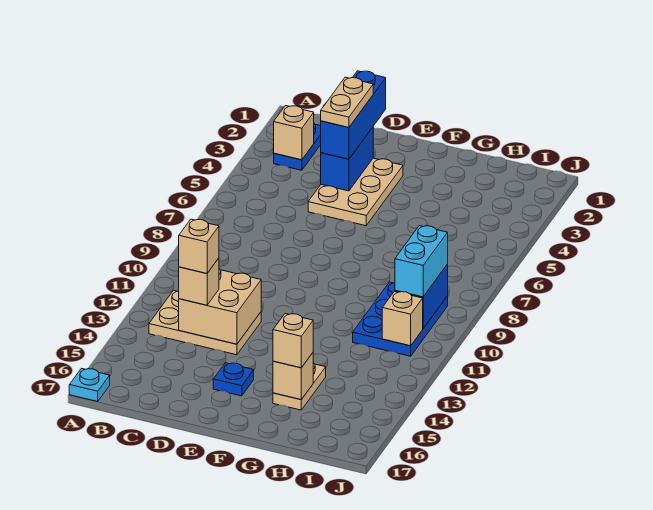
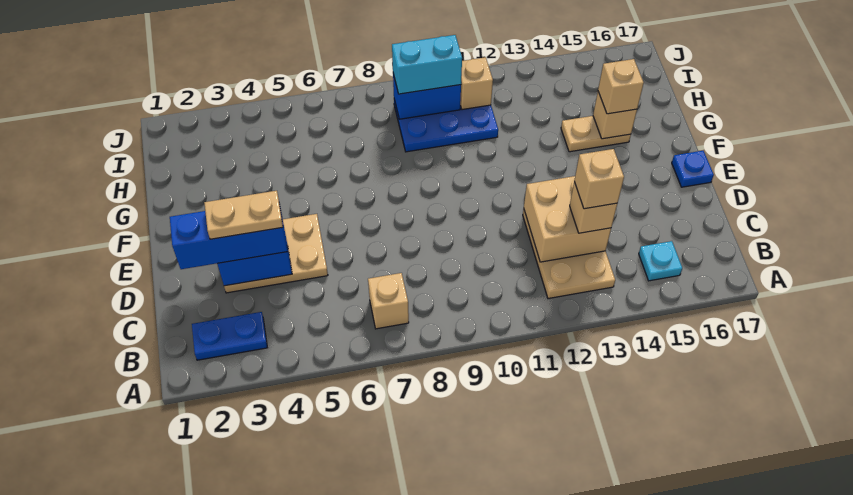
cyan 1x1 plate [69,368,110,401] -> cyan 1x1 plate moved to [639,241,682,281]
tan 1x1 brick [274,106,314,160] -> tan 1x1 brick moved to [368,273,409,329]
blue 1x1 plate [213,363,254,396] -> blue 1x1 plate moved to [672,151,714,187]

